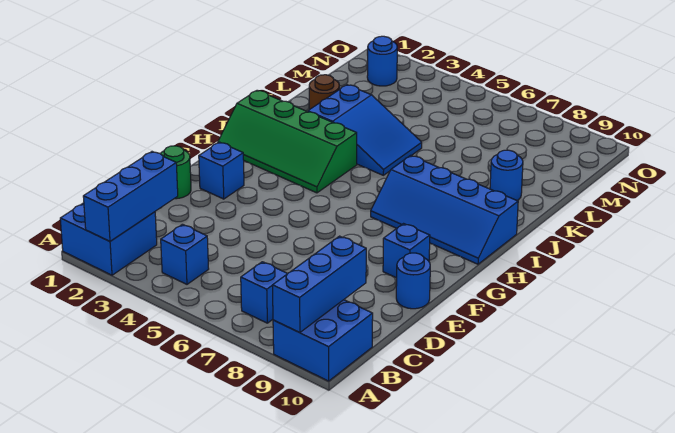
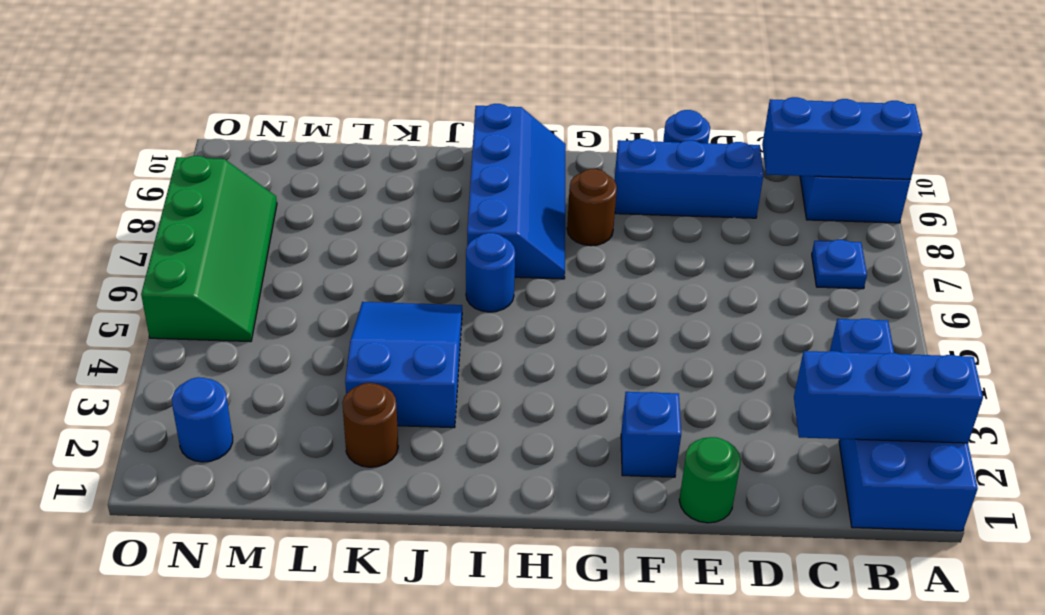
blue 1x1 brick [241,262,288,323] -> blue 1x1 plate [812,240,867,289]
blue 1x1 brick [383,224,430,278] -> blue 1x3 brick [614,139,764,218]
none -> brown 1x1 round brick [567,169,617,246]
green 2x4 slope [218,90,357,193] -> green 2x4 slope moved to [141,156,277,342]
blue 1x1 round brick [490,150,523,201] -> blue 1x1 round brick moved to [466,233,515,312]

